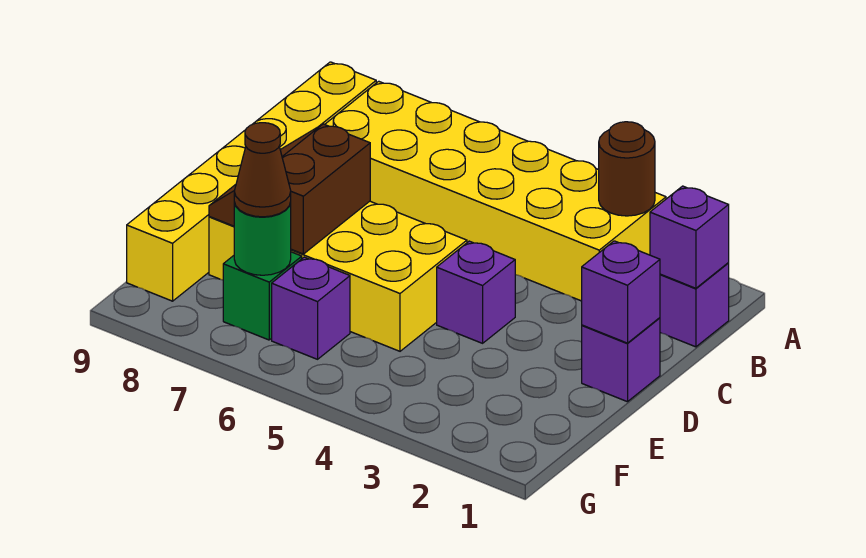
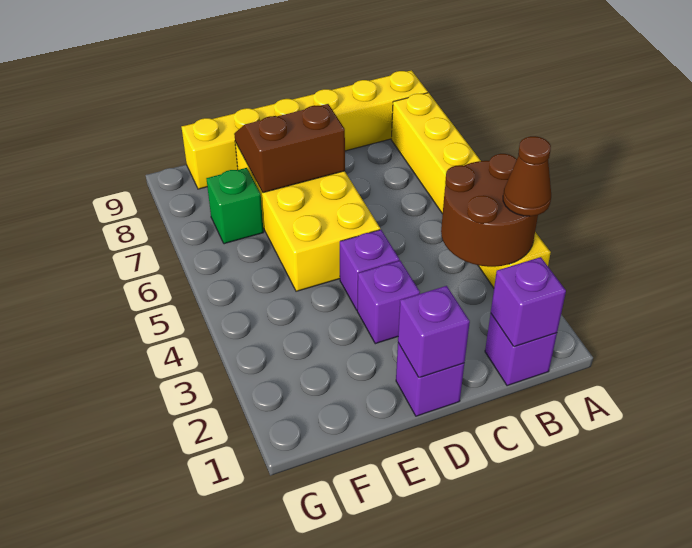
yellow 2x6 brick [325,81,666,301] -> yellow 1x6 brick [392,93,551,288]
brown 1x1 round brick [599,122,655,216] -> brown 2x2 round brick [441,154,538,267]
purple 1x1 brick [272,257,350,359] -> purple 1x1 brick moved to [357,261,420,344]
green 1x1 round brick [234,202,291,275] -> none
brown 1x1 cone [234,123,291,217] -> brown 1x1 cone moved to [503,136,551,216]

